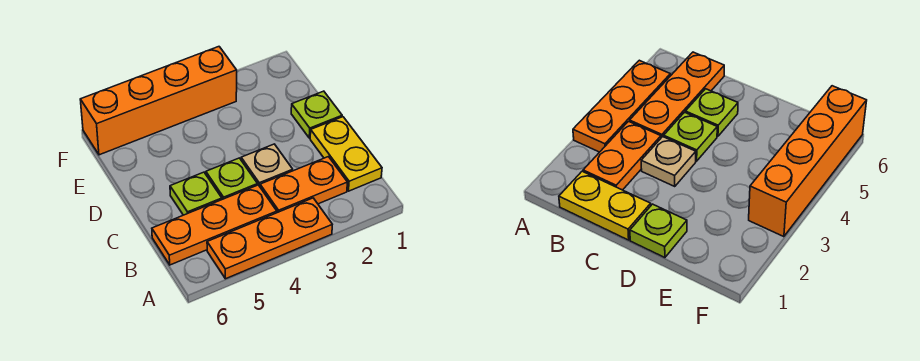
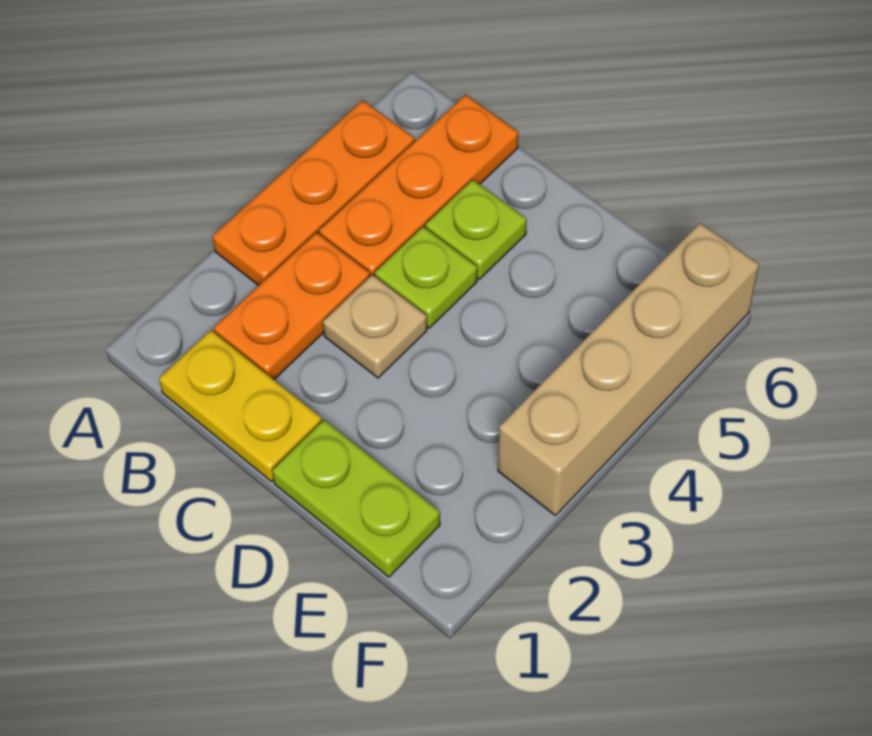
lime 1x1 plate [291,91,342,138] -> lime 1x2 plate [272,420,440,577]
orange 1x4 brick [80,47,237,155] -> tan 1x4 brick [498,223,759,516]

